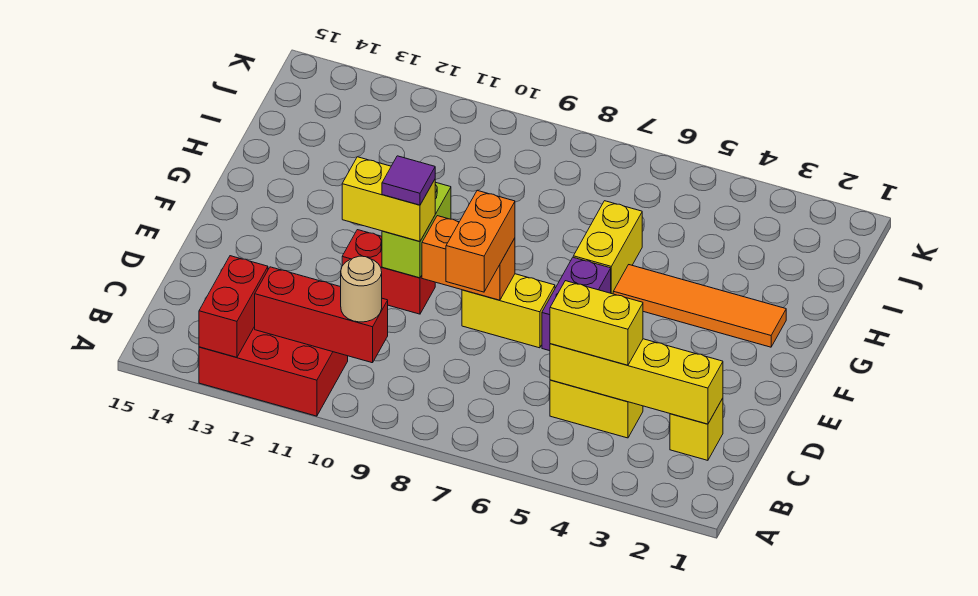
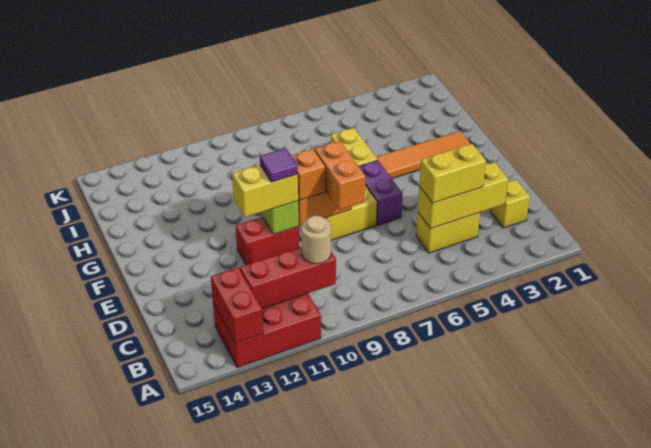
yellow 1x4 brick [550,339,723,424] -> yellow 1x3 brick [418,162,508,229]
none -> orange 1x1 brick [292,149,325,200]

